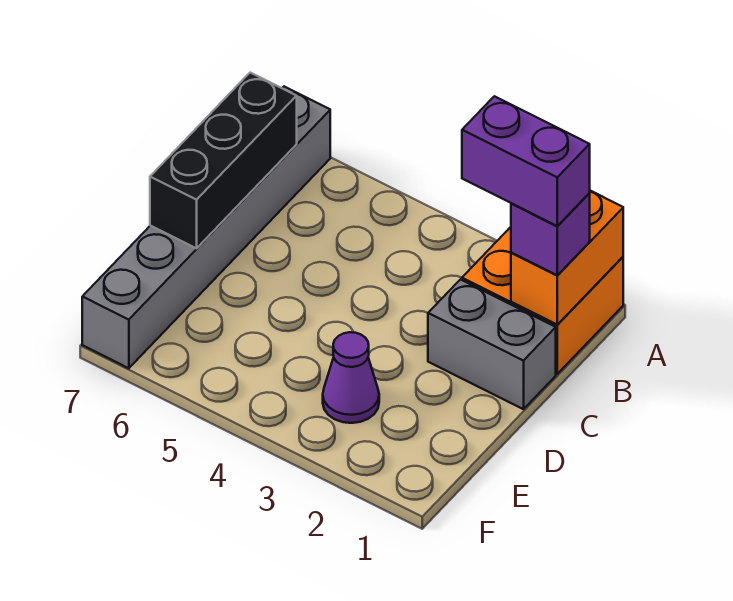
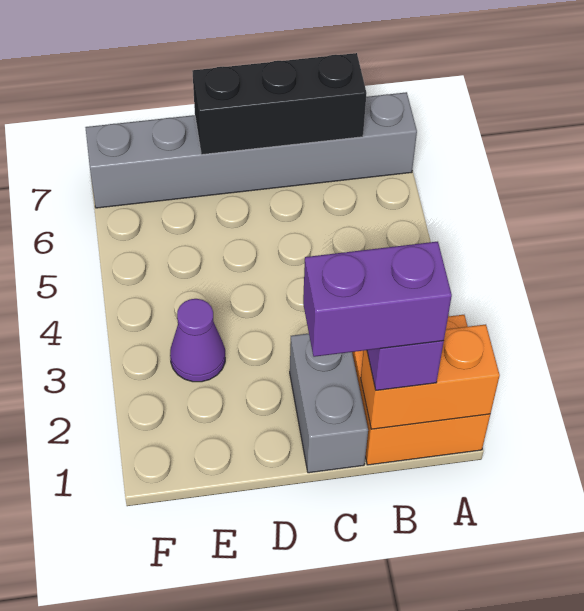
purple 1x2 brick [462,96,590,226] -> purple 1x2 brick turned to [303,242,452,357]

